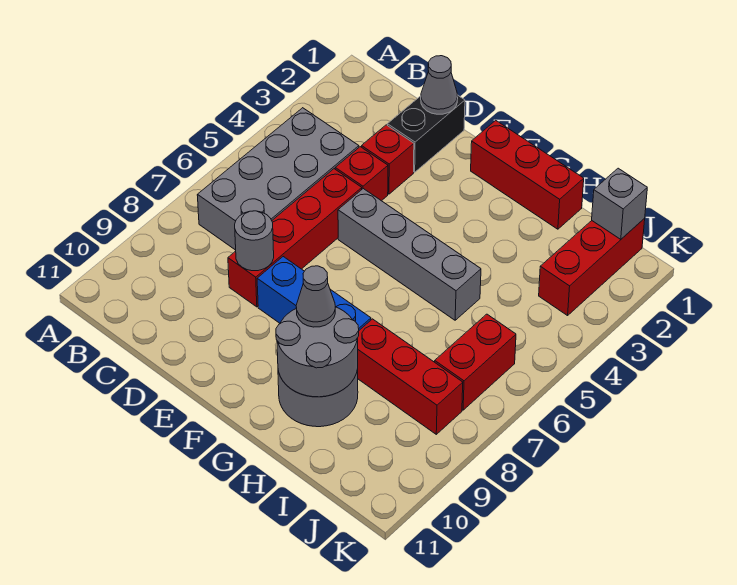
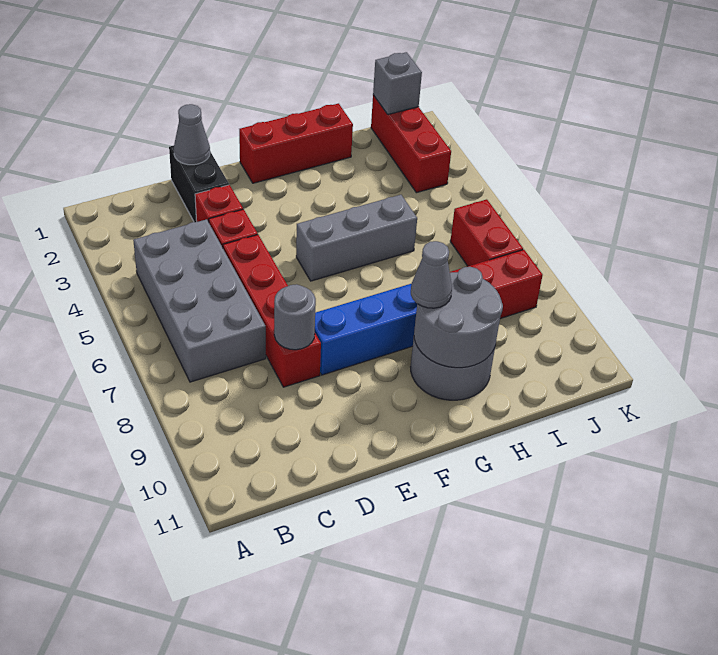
grey 1x4 brick [338,189,481,320] -> grey 1x3 brick [296,195,417,281]

